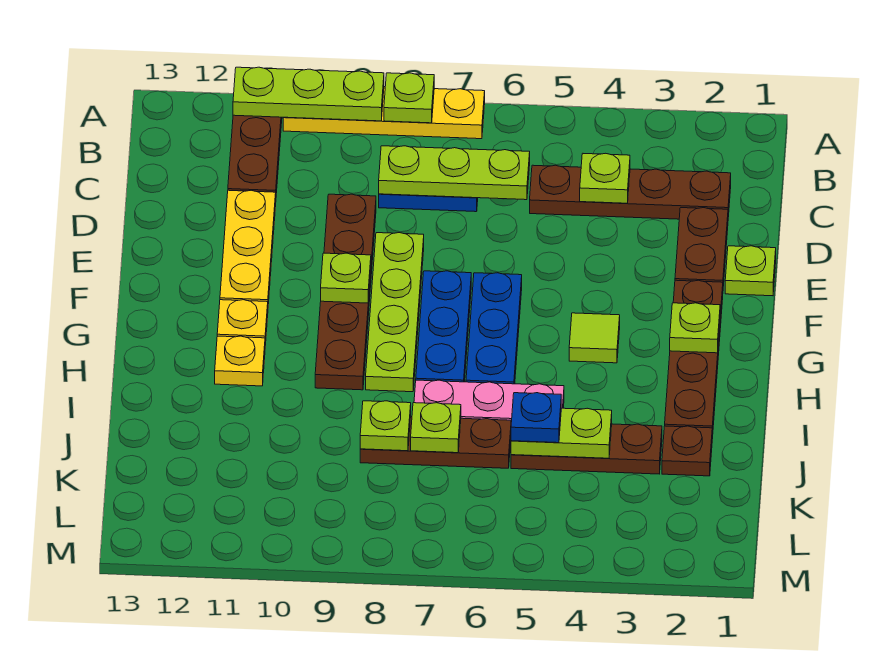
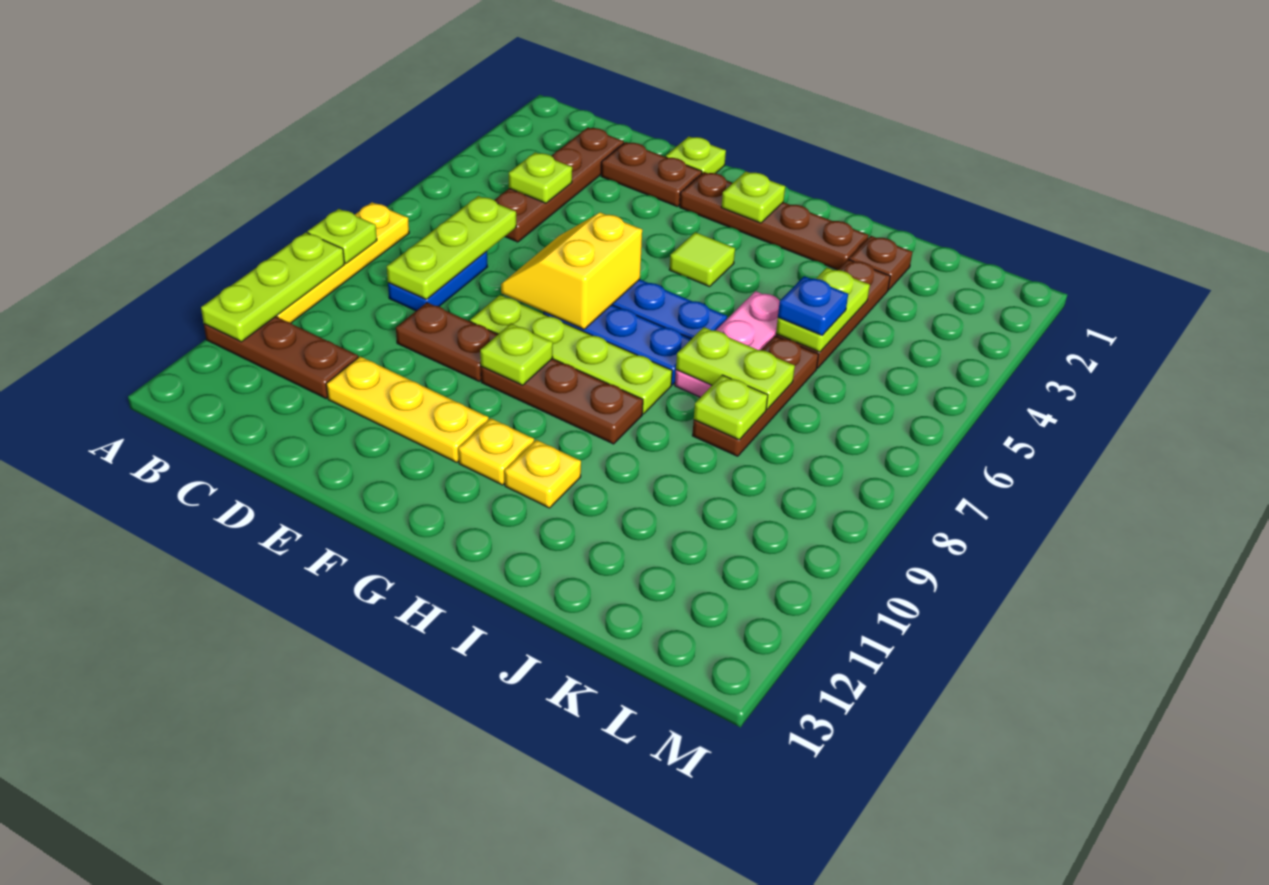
none -> yellow 2x2 slope [501,212,642,329]
lime 1x1 plate [411,403,461,453] -> lime 1x2 plate [676,327,795,409]

